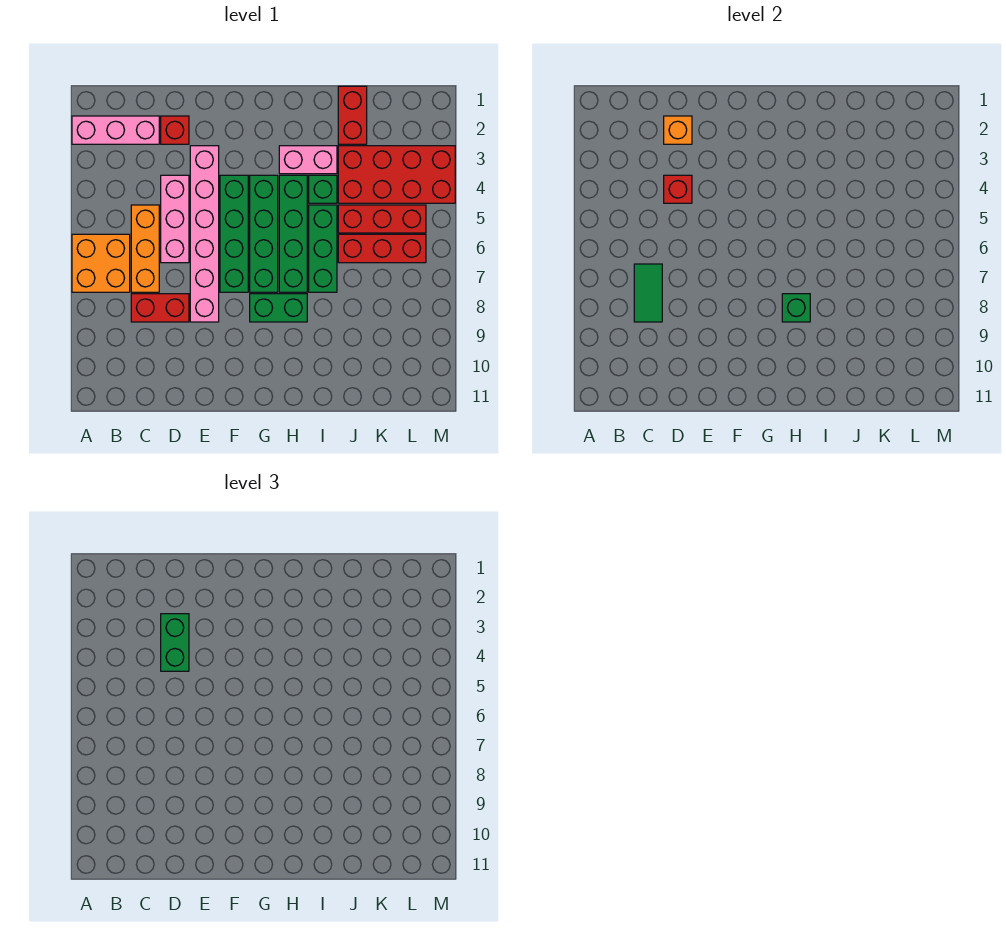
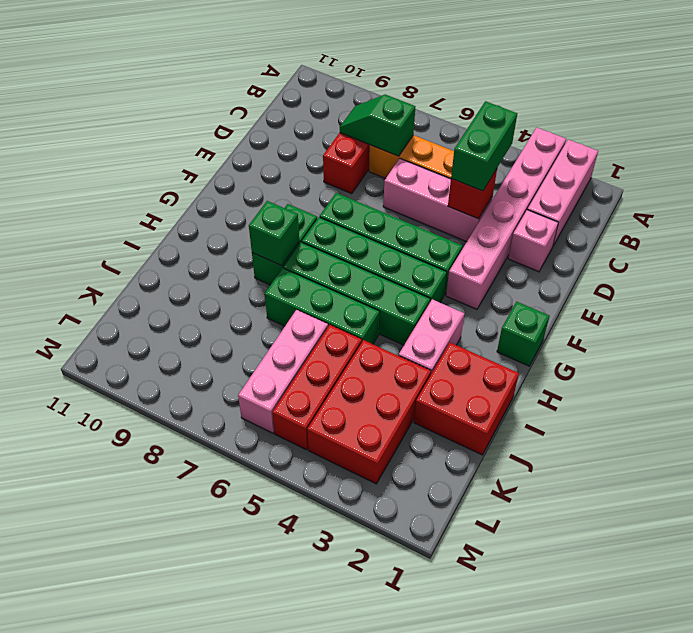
orange 2x2 brick [72,234,130,292] -> none
green 1x2 tile [634,264,662,322] -> green 1x2 slope [340,94,415,156]
red 1x1 brick [161,116,189,144] -> pink 1x1 brick [508,210,558,272]
orange 1x1 brick [664,116,692,144] -> none
green 1x2 brick [161,614,189,671] -> green 1x2 brick turned to [451,101,517,191]
pink 1x6 brick [190,146,219,322] -> pink 1x6 brick turned to [446,127,566,309]
green 1x1 brick [309,175,337,203] -> green 1x1 brick moved to [497,302,549,366]
red 1x2 brick [338,86,367,144] -> red 2x2 brick [414,343,519,455]
red 2x4 brick [338,146,455,203] -> red 2x3 brick [307,340,431,484]
red 1x3 brick [338,234,426,263] -> pink 1x3 brick [238,310,328,433]

